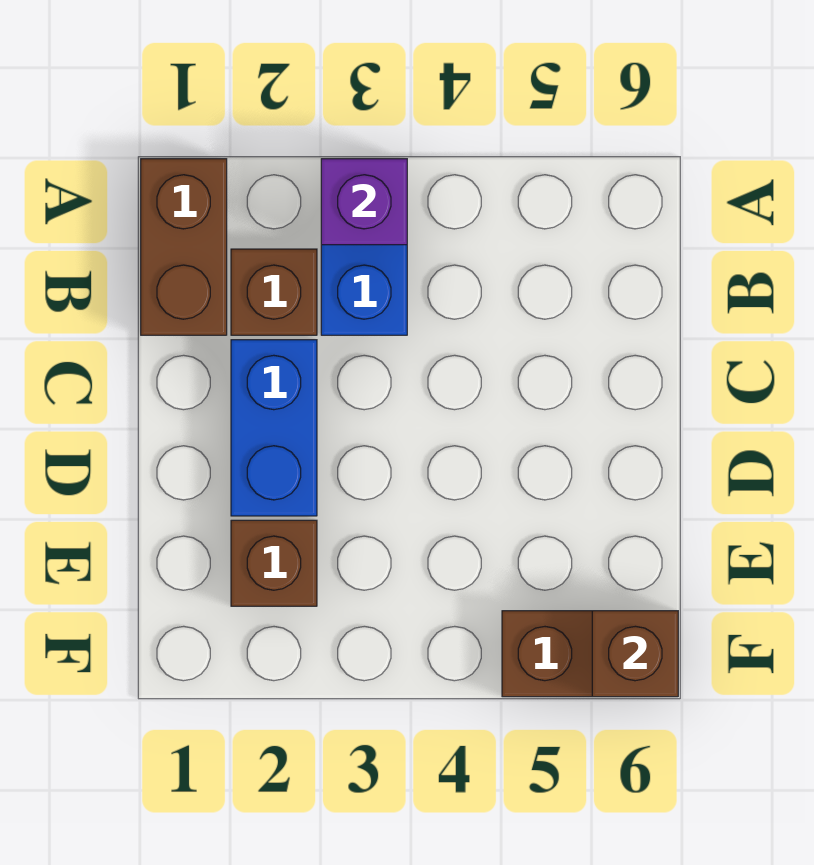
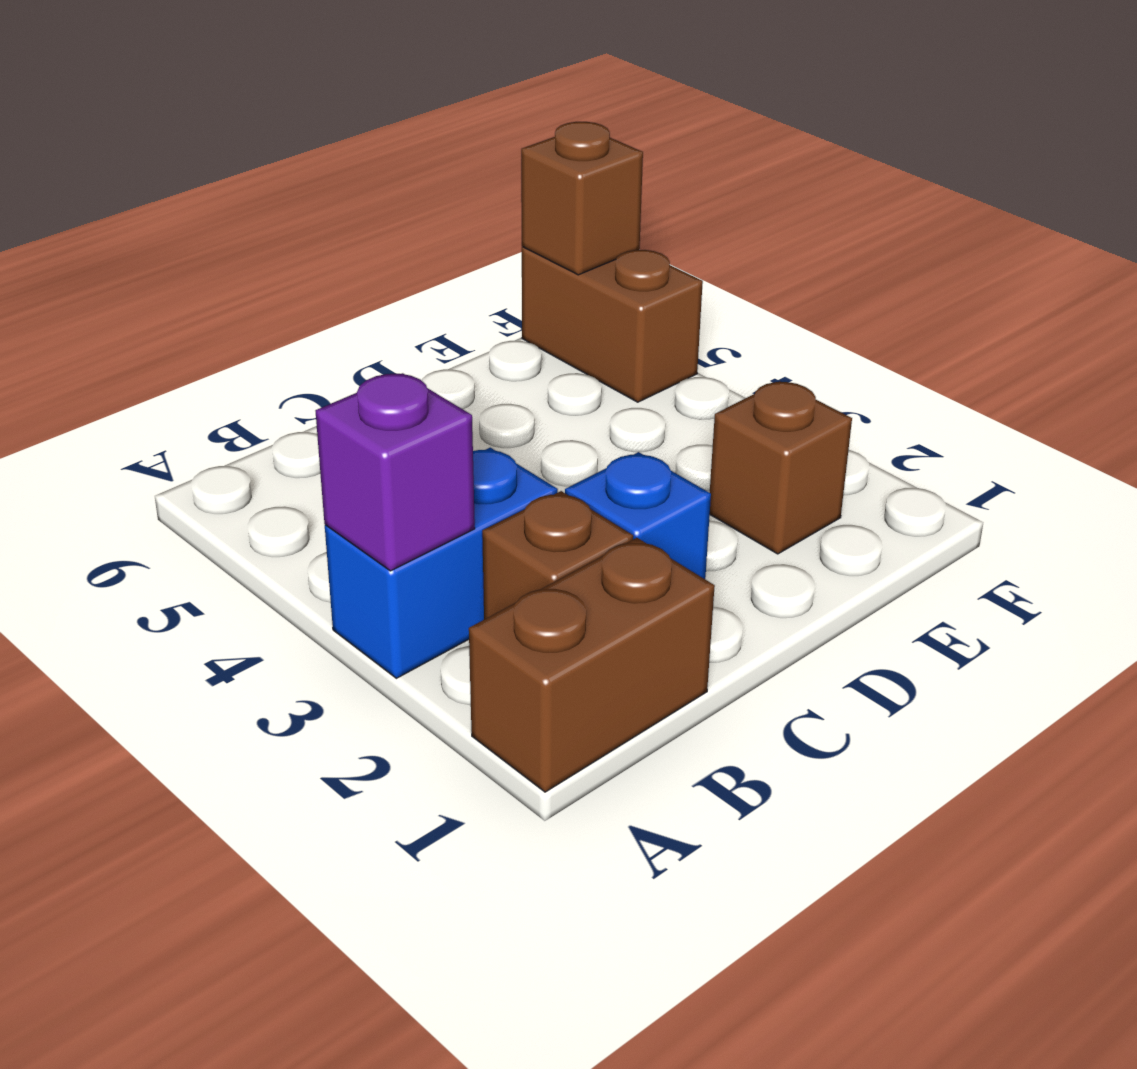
blue 1x2 brick [231,340,317,516] -> blue 1x1 brick [565,452,711,579]

